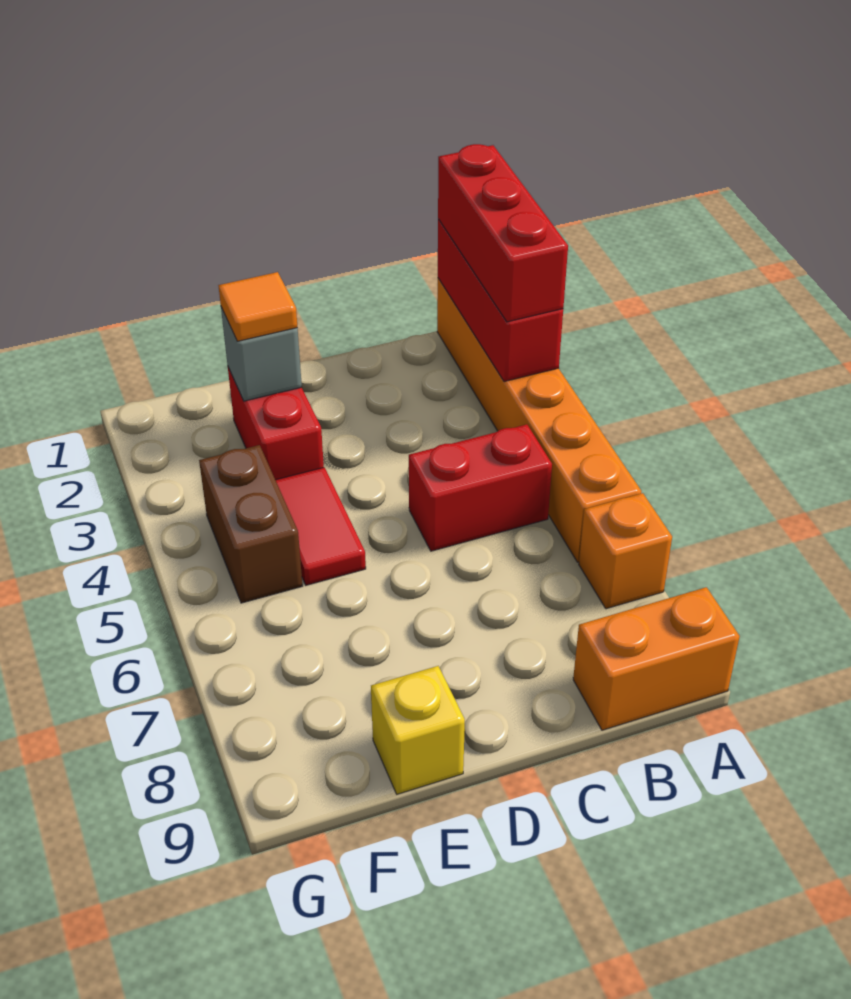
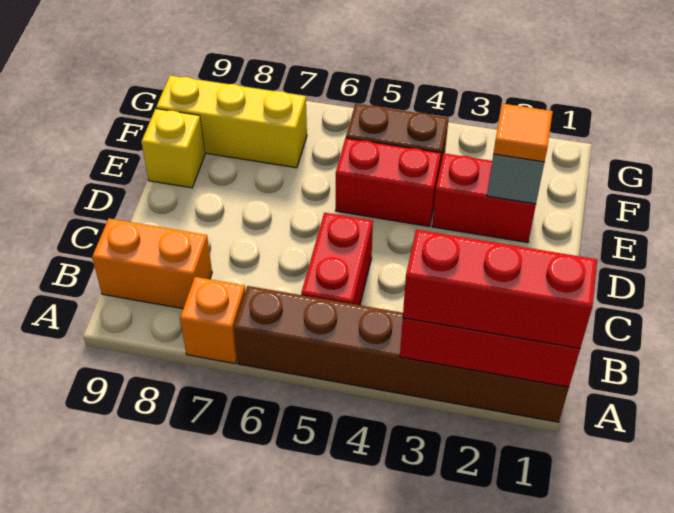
orange 1x6 brick [437,278,642,562] -> brown 1x6 brick [234,286,569,422]
orange 1x2 brick [573,587,740,730] -> orange 1x2 brick turned to [92,219,212,309]
red 1x2 tile [276,467,366,585] -> red 1x2 brick [336,138,441,227]
none -> yellow 1x3 brick [156,76,307,168]

